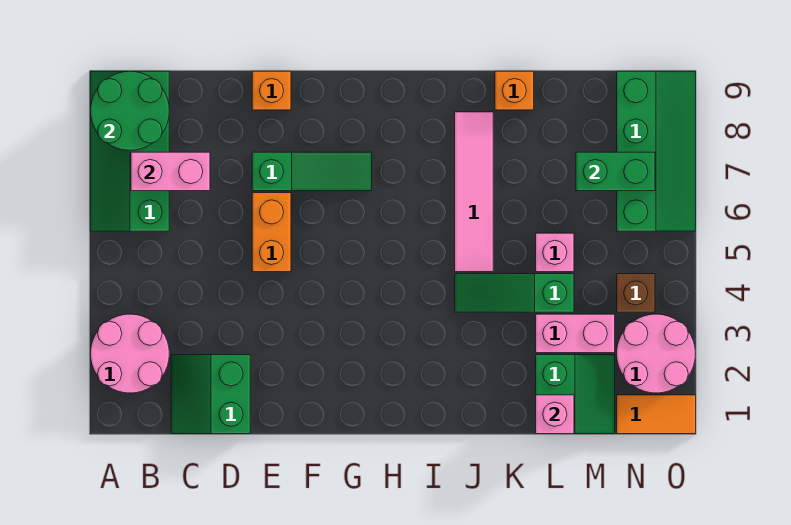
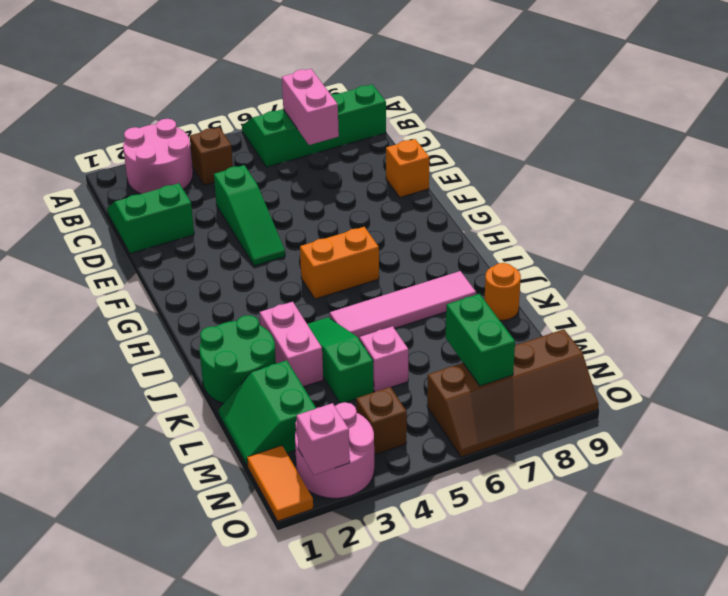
green 2x2 round brick [90,71,169,150] -> green 2x2 round brick moved to [199,315,276,403]
none -> brown 1x1 brick [190,127,233,185]
orange 1x2 brick [252,193,291,272] -> orange 1x2 brick moved to [300,227,379,299]
green 1x3 slope [252,152,372,191] -> green 1x3 slope moved to [214,165,285,266]
orange 1x1 brick [495,71,534,110] -> orange 1x1 round brick [485,263,521,320]
green 2x2 slope [536,355,615,434] -> green 2x2 slope turned to [219,360,316,466]
pink 1x1 brick [536,395,574,434] -> pink 1x1 brick moved to [297,403,350,475]
pink 1x2 brick [536,314,615,353] -> pink 1x2 brick moved to [260,302,323,387]
green 2x4 slope [617,71,696,231] -> brown 2x4 slope [427,329,599,457]

